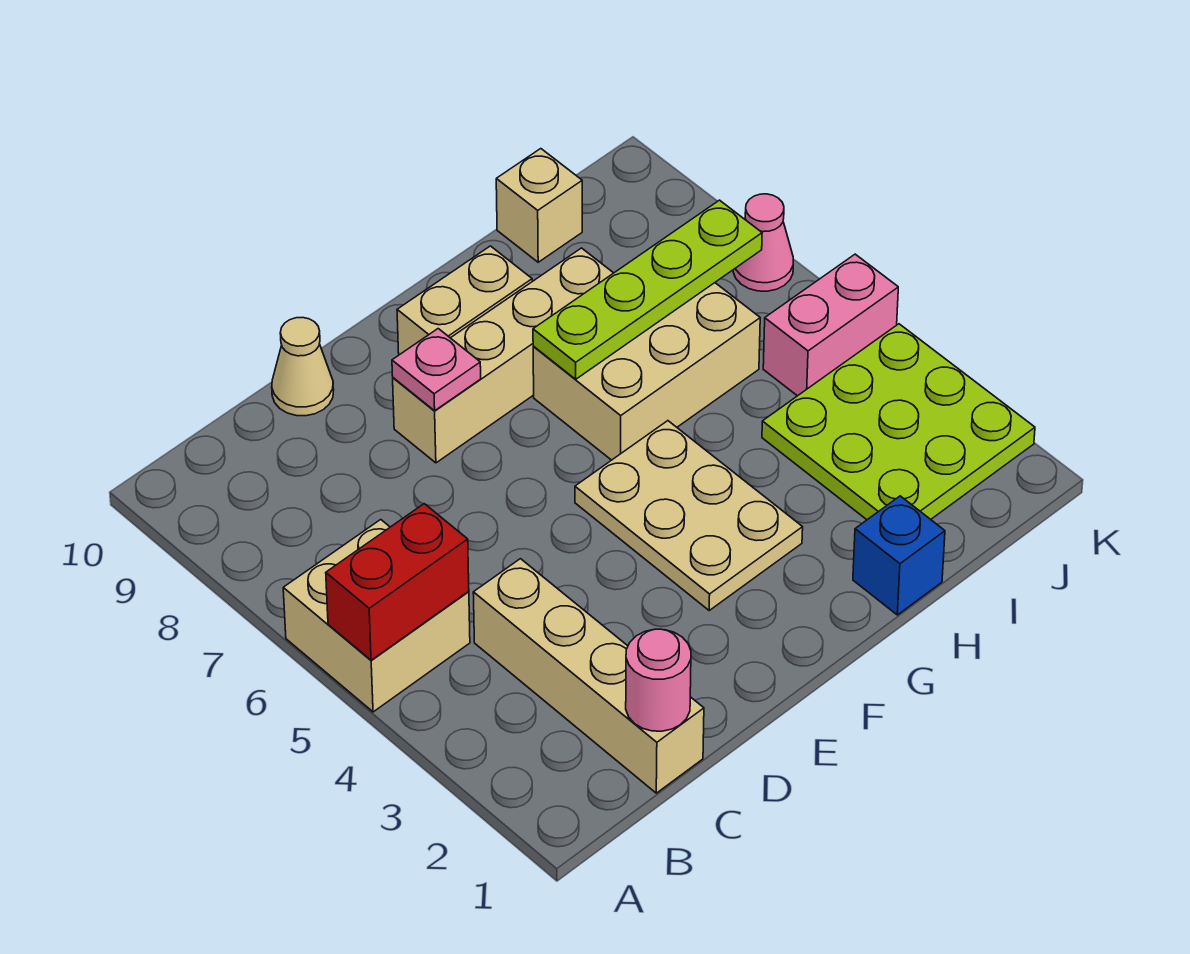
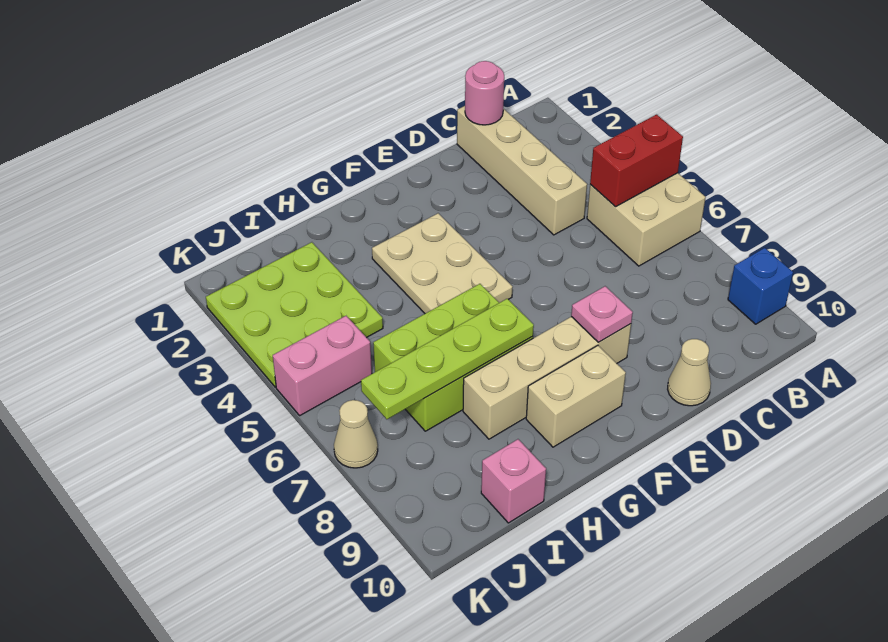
tan 2x3 brick [533,283,760,460] -> lime 2x3 brick [373,284,533,431]
blue 1x1 brick [853,496,945,615] -> blue 1x1 brick moved to [728,248,793,324]
tan 1x1 brick [496,149,582,262] -> pink 1x1 brick [481,439,546,523]
pink 1x1 cone [733,194,793,291] -> tan 1x1 cone [334,400,378,468]

